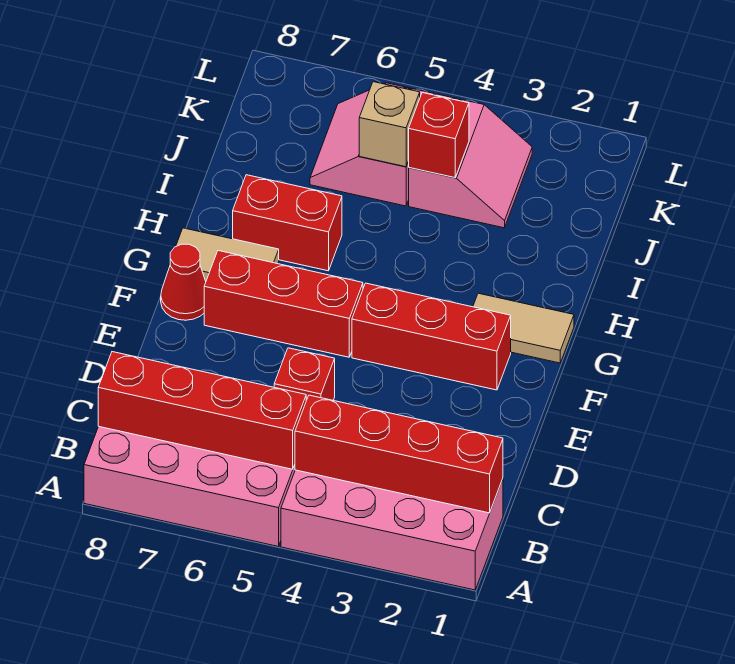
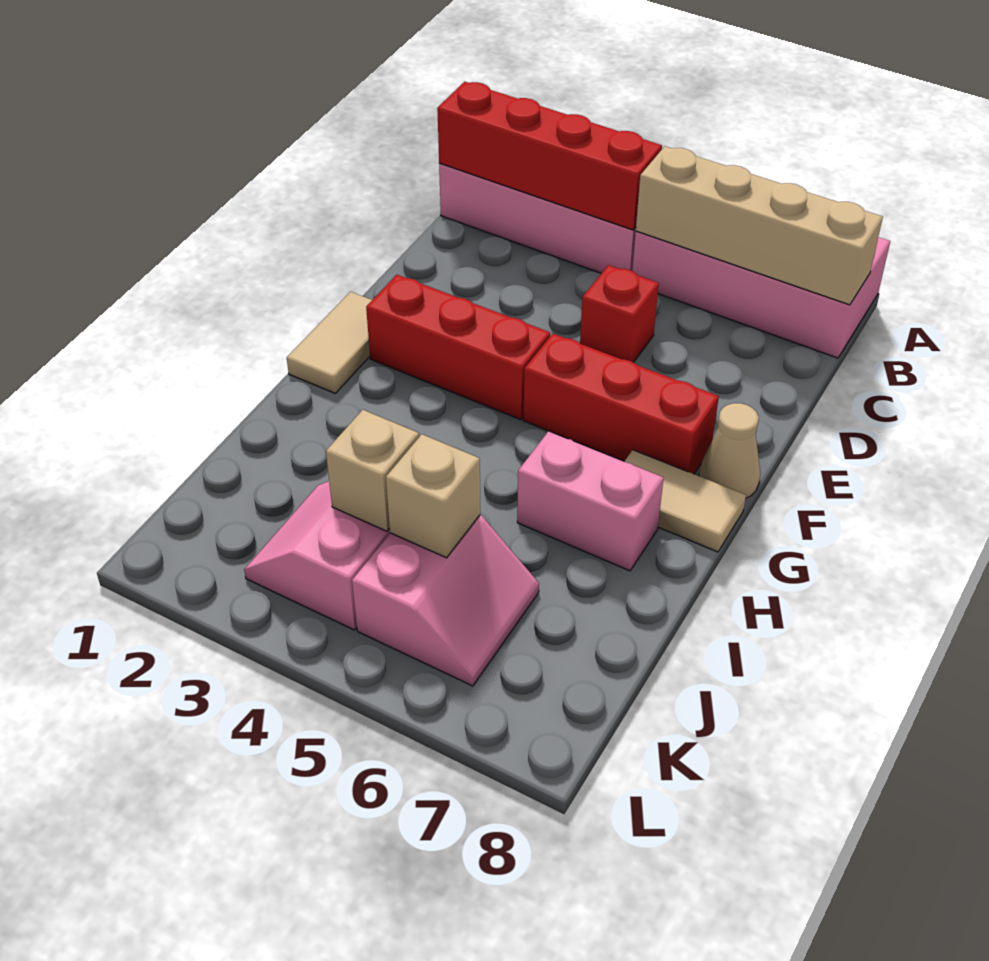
red 1x4 brick [98,352,306,469] -> tan 1x4 brick [636,146,883,305]
red 1x1 cone [161,244,206,320] -> tan 1x1 cone [699,403,760,498]
tan 1x2 tile [473,293,574,363] -> tan 1x2 tile turned to [287,292,372,393]
red 1x2 brick [233,175,342,271] -> pink 1x2 brick [517,431,664,571]
red 1x1 brick [409,93,469,178] -> tan 1x1 brick [326,410,419,531]

